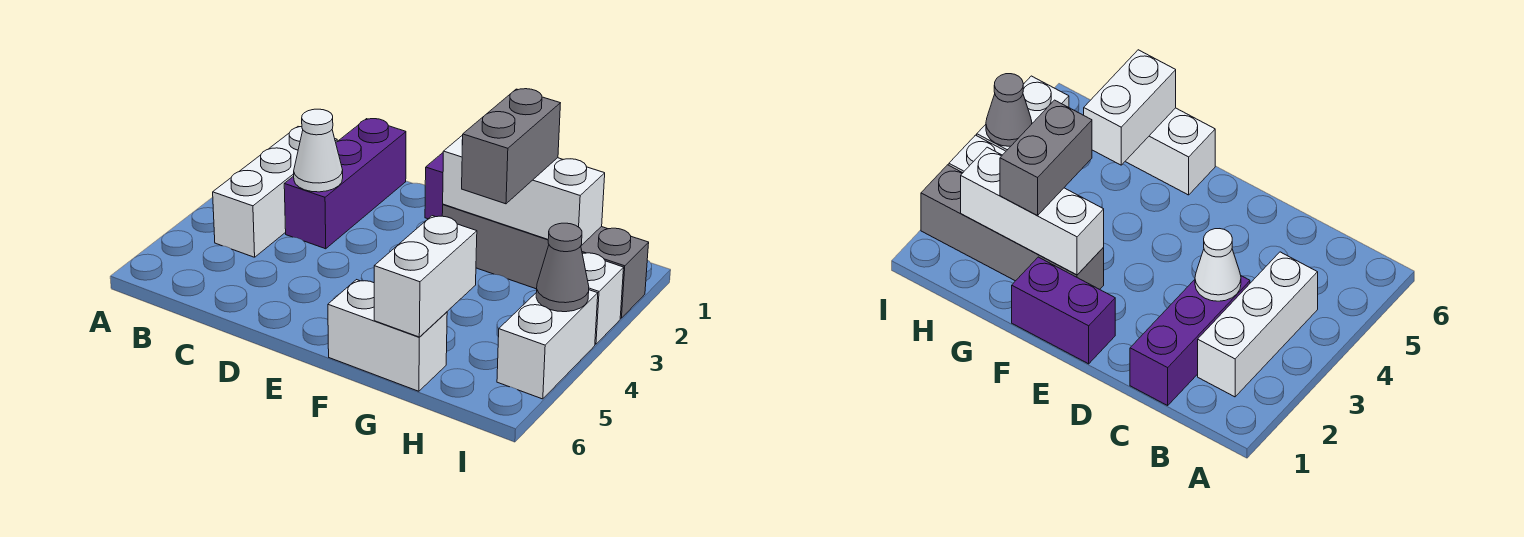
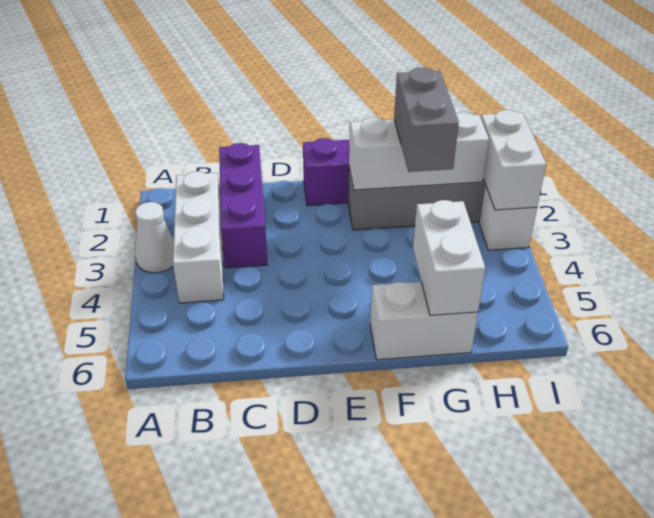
white 1x1 cone [294,109,343,192] -> white 1x1 cone moved to [135,202,174,273]
white 1x2 brick [497,290,598,399] -> white 1x2 brick moved to [481,110,546,210]
grey 1x1 cone [536,223,589,312] -> none

